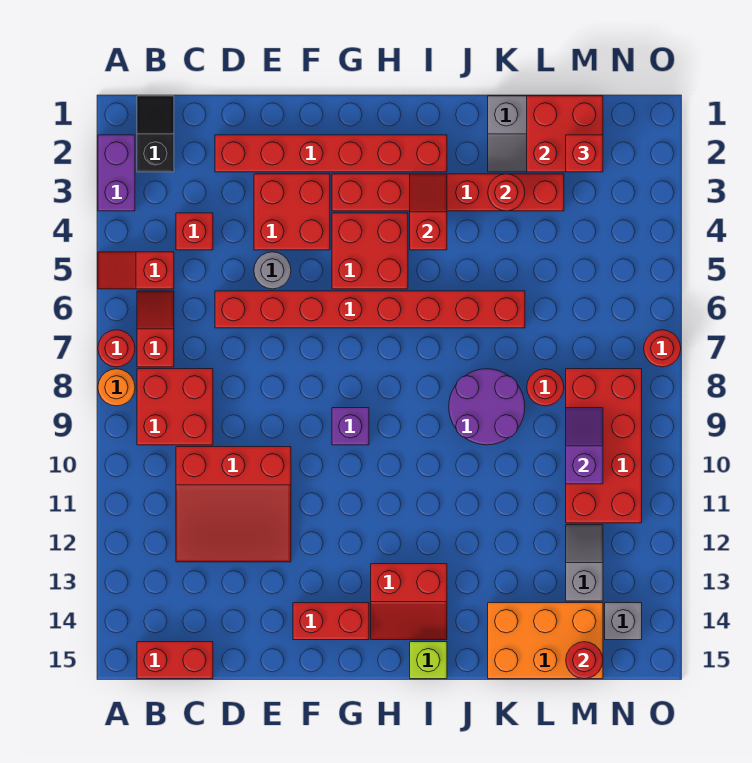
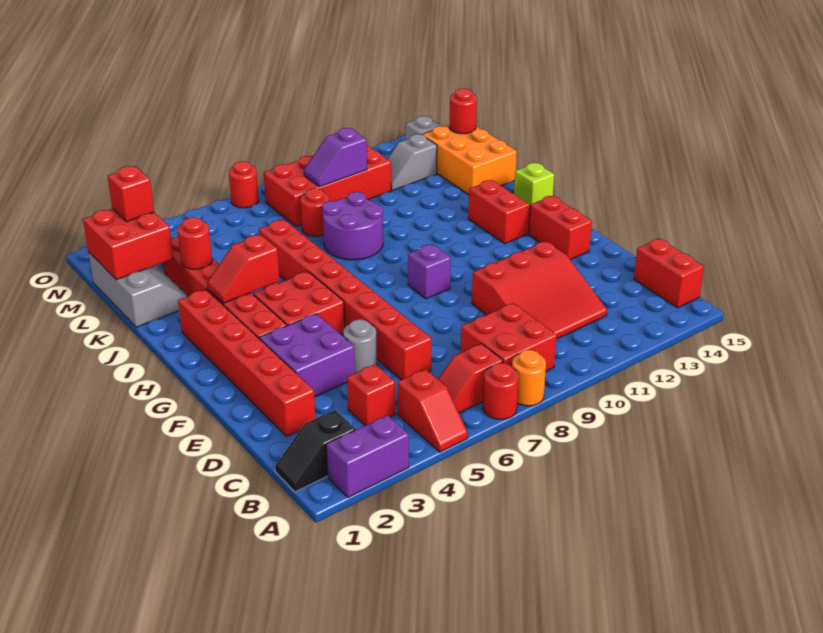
red 3x3 slope [176,447,291,562] -> red 3x3 slope turned to [472,241,607,339]
red 2x2 brick [254,174,330,250] -> purple 2x2 brick [259,314,355,397]

